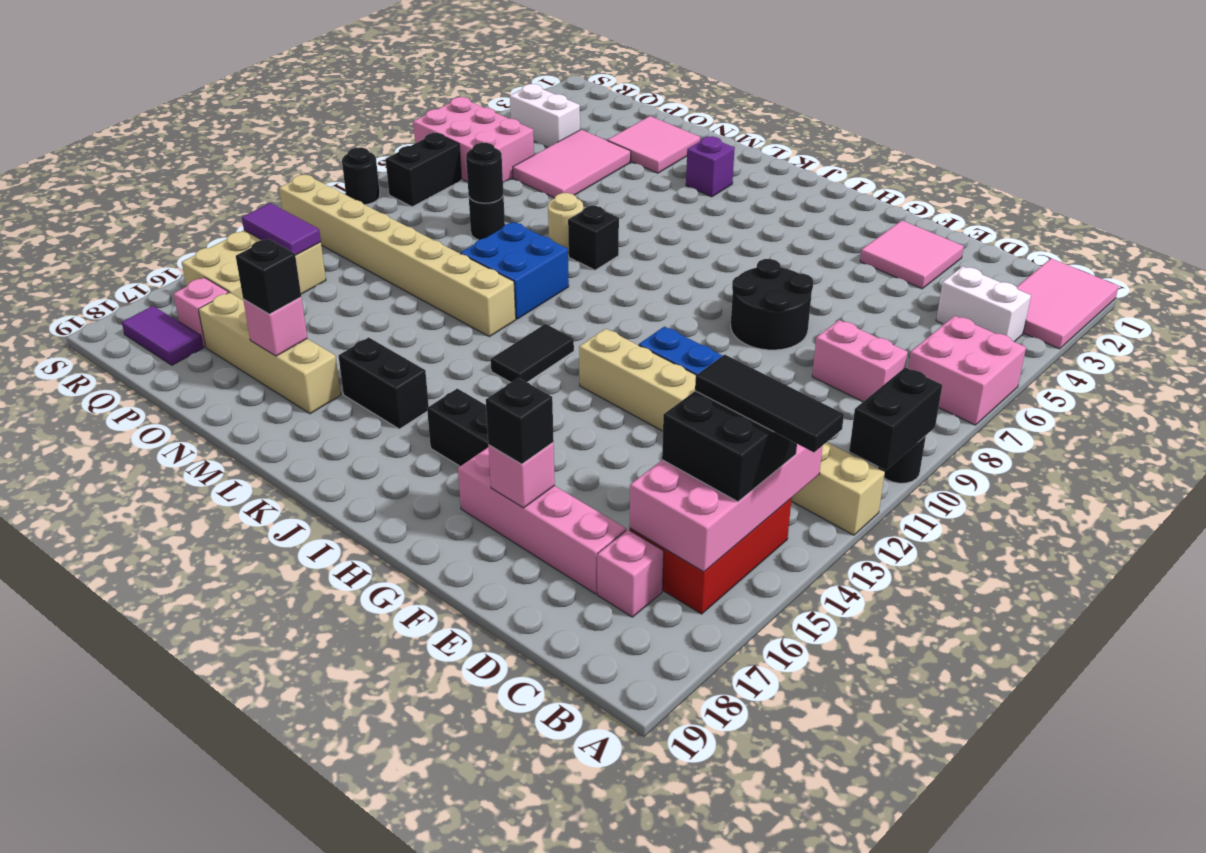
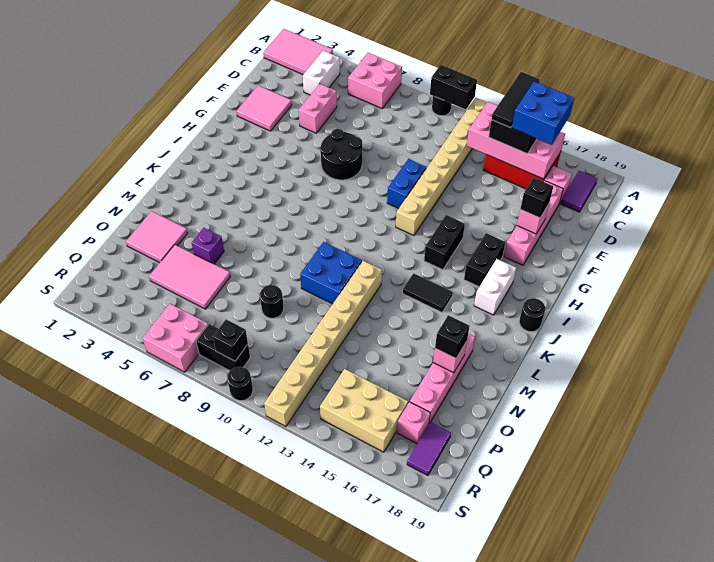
none -> blue 2x2 brick [512,82,574,145]
pink 1x2 brick [812,320,908,402] -> pink 1x2 brick moved to [299,84,337,133]
black 1x2 tile [491,324,574,383] -> black 1x2 tile moved to [403,273,453,312]
black 1x2 brick [339,337,429,429] -> black 1x2 brick moved to [424,215,465,270]
purple 1x1 brick [686,136,735,197] -> purple 1x1 brick moved to [192,228,224,264]
black 1x1 brick [568,206,619,270] -> black 1x1 brick moved to [213,319,248,361]
tan 1x1 round brick [548,193,583,253] -> none
tan 1x4 brick [198,292,341,414] -> pink 1x4 brick [410,334,475,423]
black 1x1 round brick [466,143,503,203] -> black 1x1 round brick moved to [519,298,545,332]
white 1x2 brick [510,84,580,147] -> white 1x2 brick moved to [474,259,516,315]
pink 2x3 brick [413,97,534,183] -> pink 2x2 brick [143,304,208,372]
purple 1x2 tile [242,203,321,255] -> purple 1x2 tile moved to [561,171,597,212]

